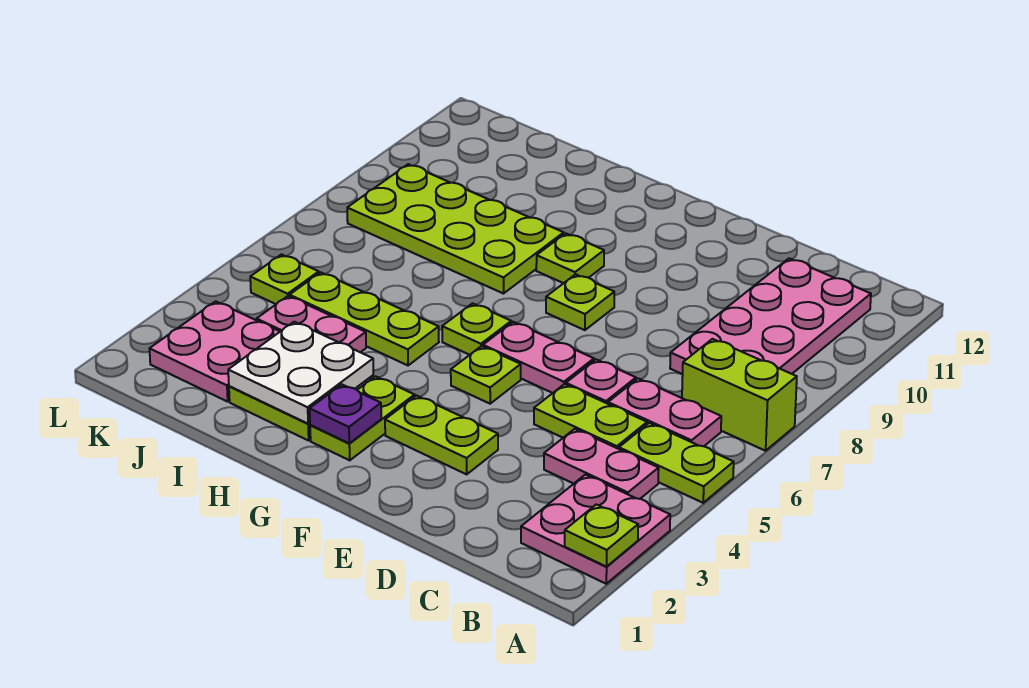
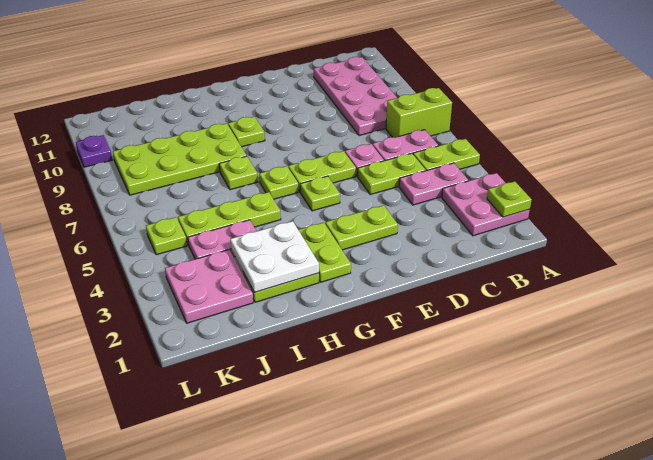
pink 1x2 plate [483,322,594,393] -> lime 1x2 plate [288,151,356,192]
lime 1x1 plate [546,274,614,330] -> lime 1x1 plate moved to [219,156,258,190]
purple 1x1 plate [310,384,381,444] -> purple 1x1 plate moved to [76,135,112,167]

